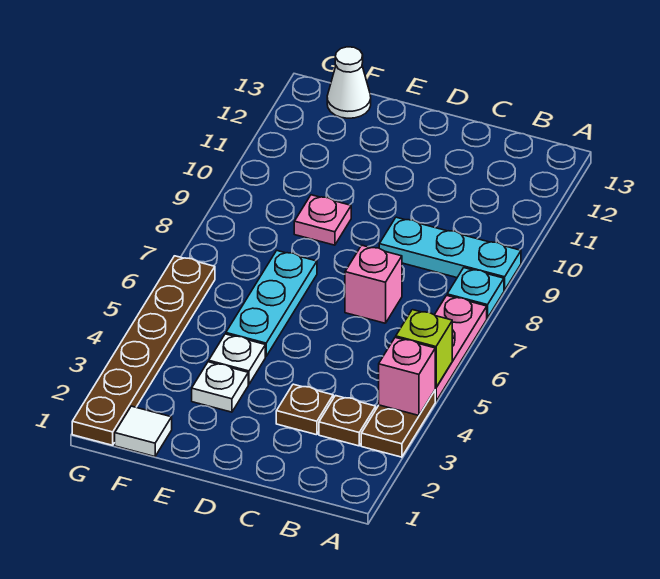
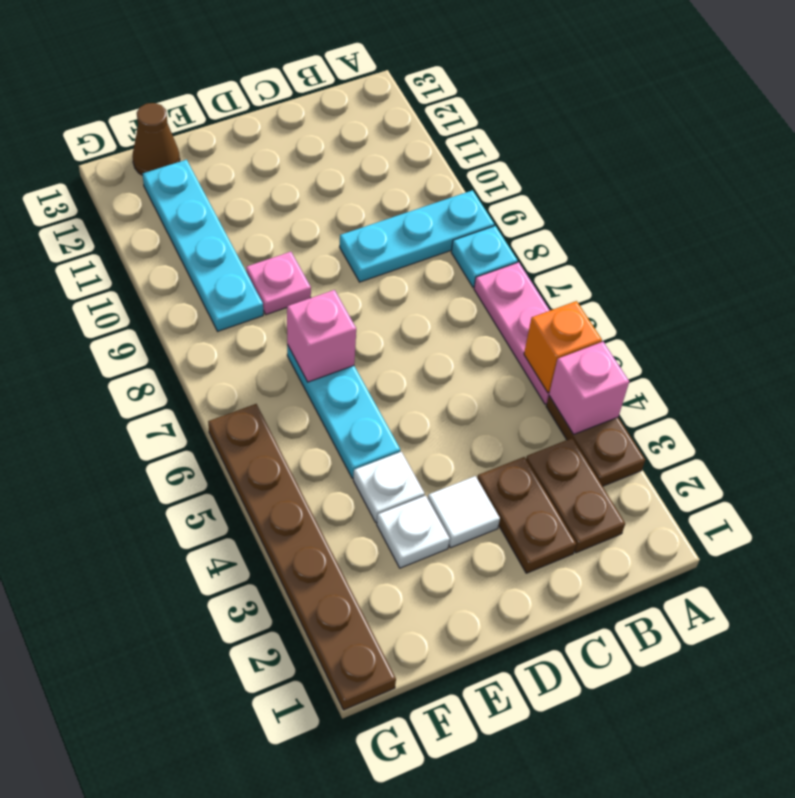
lime 1x1 brick [396,310,452,388] -> orange 1x1 brick [524,301,602,393]
brown 1x1 plate [319,396,376,446] -> brown 1x2 plate [526,438,625,553]
brown 1x1 plate [276,384,333,435] -> brown 1x2 plate [477,457,576,573]
pink 1x1 brick [345,245,402,323] -> pink 1x1 brick moved to [287,290,356,382]
white 1x1 tile [115,406,172,457] -> white 1x1 tile moved to [428,476,500,548]
none -> cyan 1x4 plate [142,160,263,331]
white 1x1 cone [327,47,371,118] -> brown 1x1 cone [132,103,180,175]

